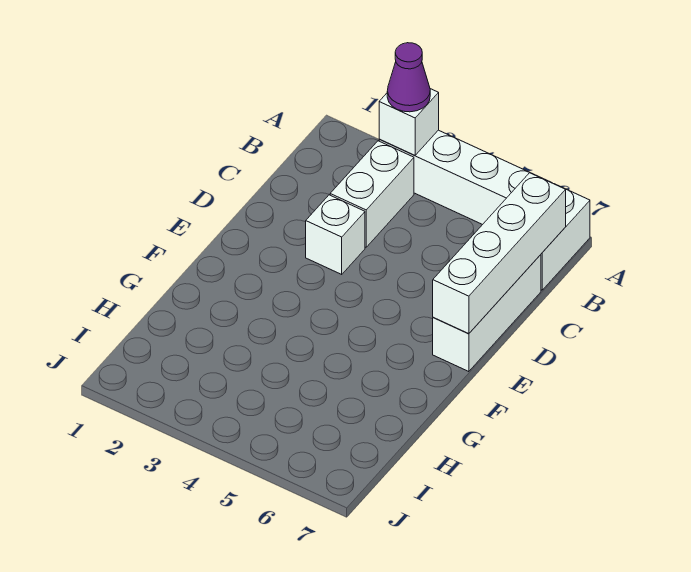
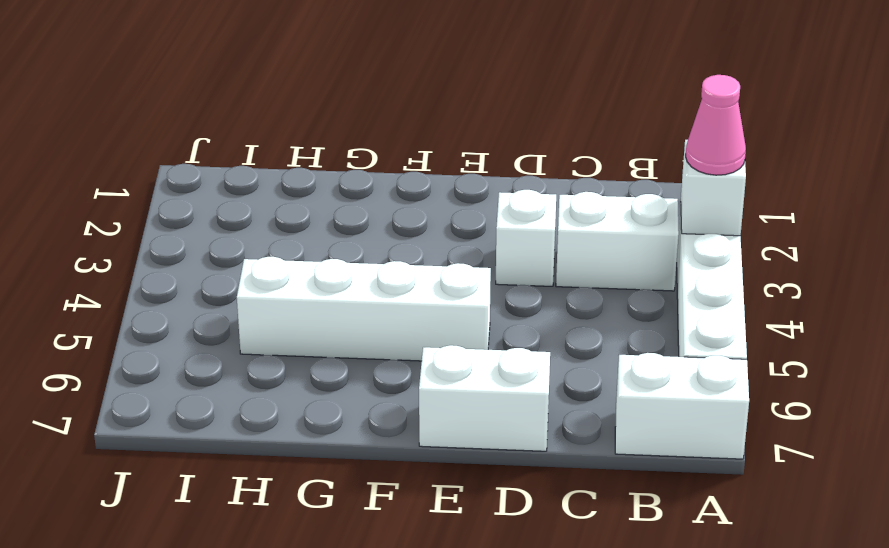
purple 1x1 cone [387,43,430,112] -> pink 1x1 cone [686,75,746,175]
white 1x4 brick [433,173,566,334] -> white 1x4 brick moved to [237,257,491,361]
white 1x3 brick [433,255,541,372] -> white 1x2 brick [419,345,550,451]

